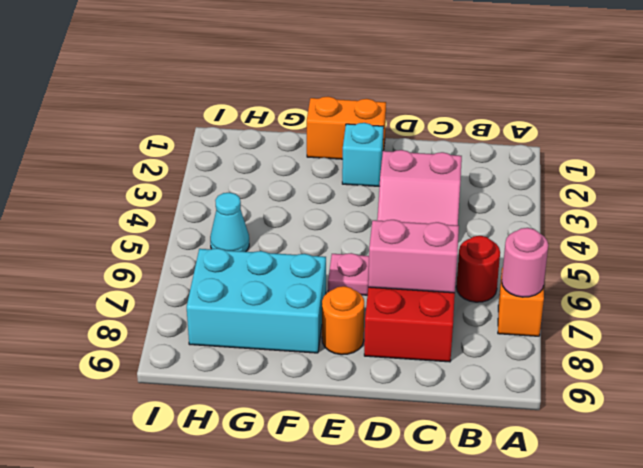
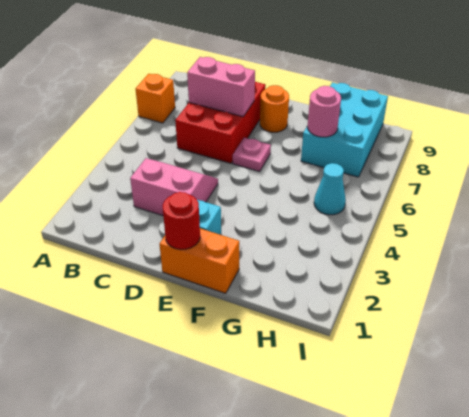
pink 1x1 round brick [502,228,548,297] -> pink 1x1 round brick moved to [307,86,341,137]
red 1x1 round brick [456,236,500,302] -> red 1x1 round brick moved to [163,192,200,250]
cyan 2x3 brick [187,248,326,353] -> cyan 2x3 brick turned to [301,82,388,177]

